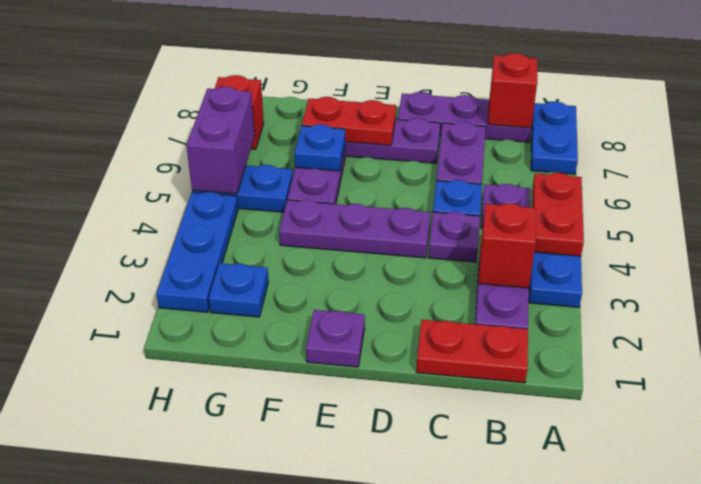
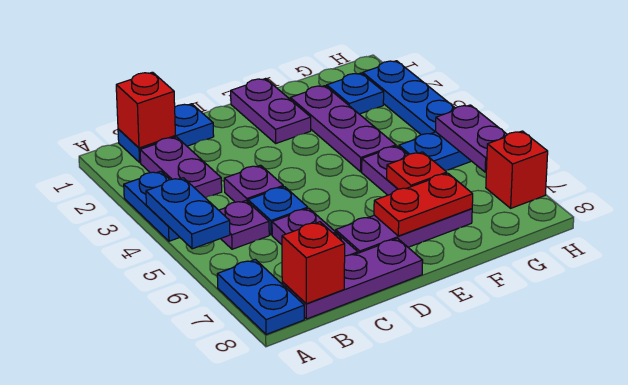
red 1x2 plate [532,173,584,256] -> blue 1x2 plate [146,178,230,249]
red 1x2 plate [416,320,528,383] -> blue 1x2 plate [118,104,214,162]
red 1x1 brick [478,203,536,288] -> red 1x1 brick moved to [116,72,175,148]
purple 1x3 plate [279,200,431,258] -> purple 1x3 plate turned to [290,86,396,172]
purple 1x1 plate [306,310,365,367] -> purple 1x2 plate [231,79,311,143]
blue 1x1 plate [294,124,345,171] -> red 1x1 plate [387,152,447,189]
purple 1x2 brick [186,87,255,194] -> purple 1x2 plate [435,105,507,172]

